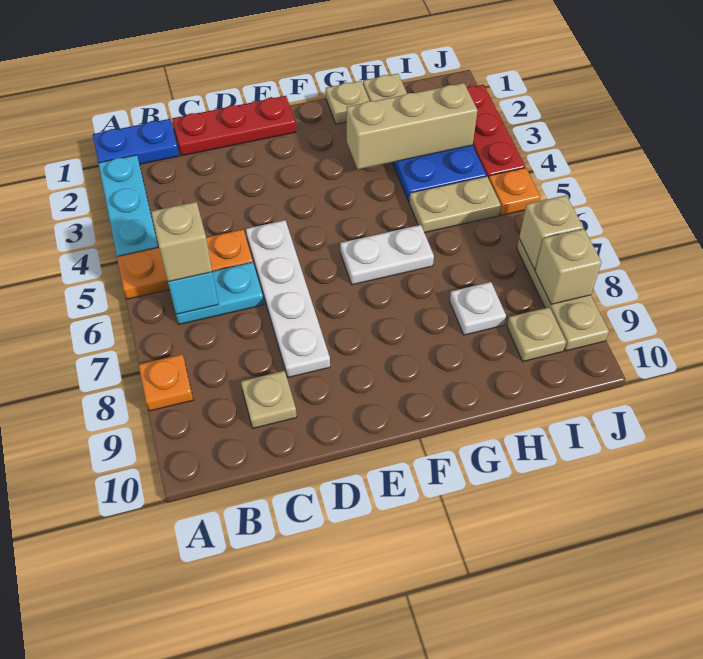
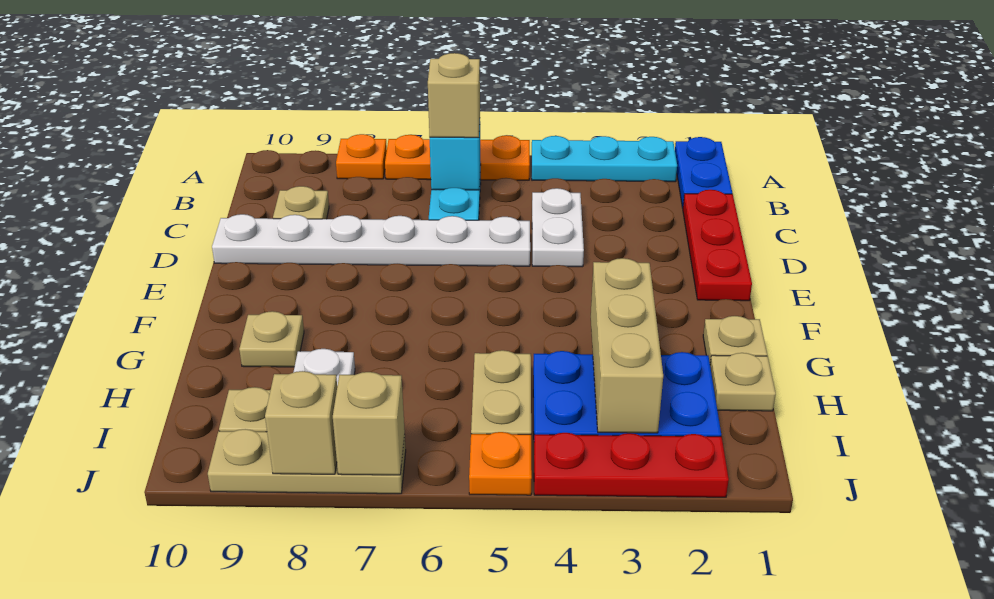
orange 1x3 plate [117,229,253,299] -> orange 1x3 plate turned to [385,135,530,180]
white 1x4 plate [246,220,330,378] -> white 1x6 plate [212,214,530,266]
white 1x2 plate [340,225,434,285] -> white 1x2 plate moved to [532,188,584,267]
none -> tan 1x1 plate [239,311,304,367]

